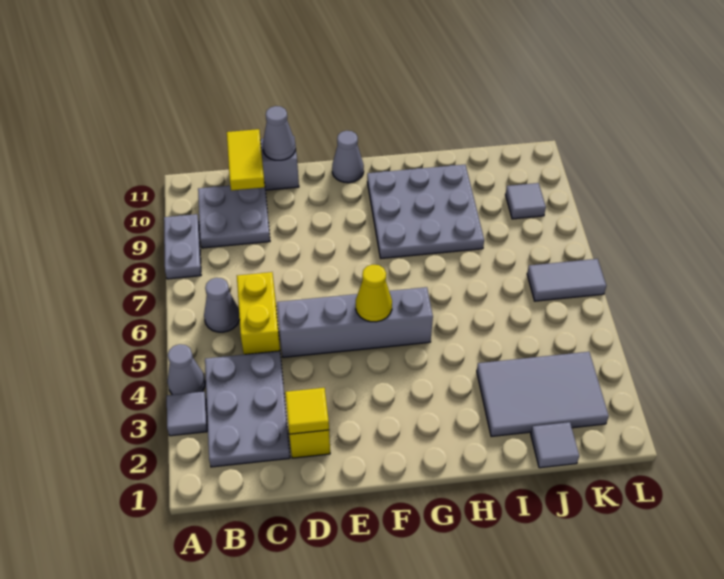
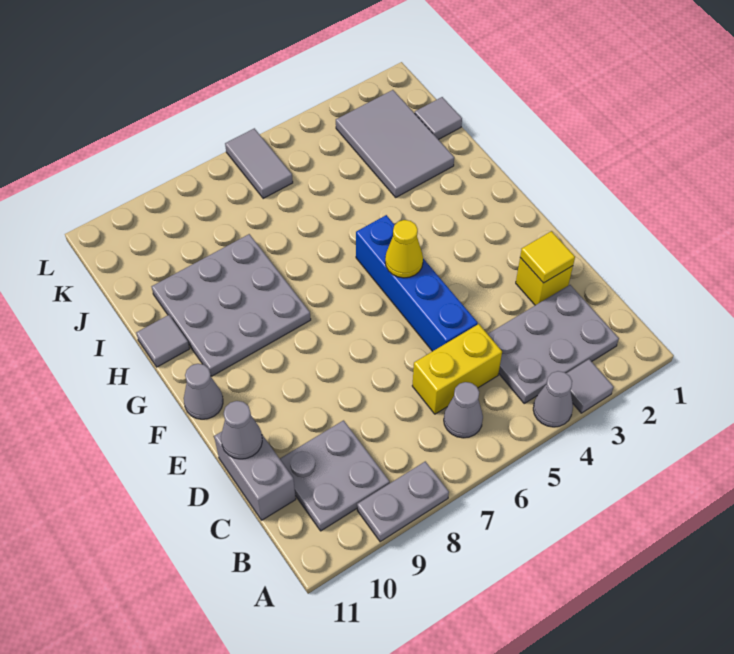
yellow 1x2 tile [227,129,265,191] -> none
grey 1x4 brick [277,287,433,357] -> blue 1x4 brick [356,215,478,351]
grey 1x1 tile [505,183,546,219] -> grey 1x1 tile moved to [136,315,190,367]

